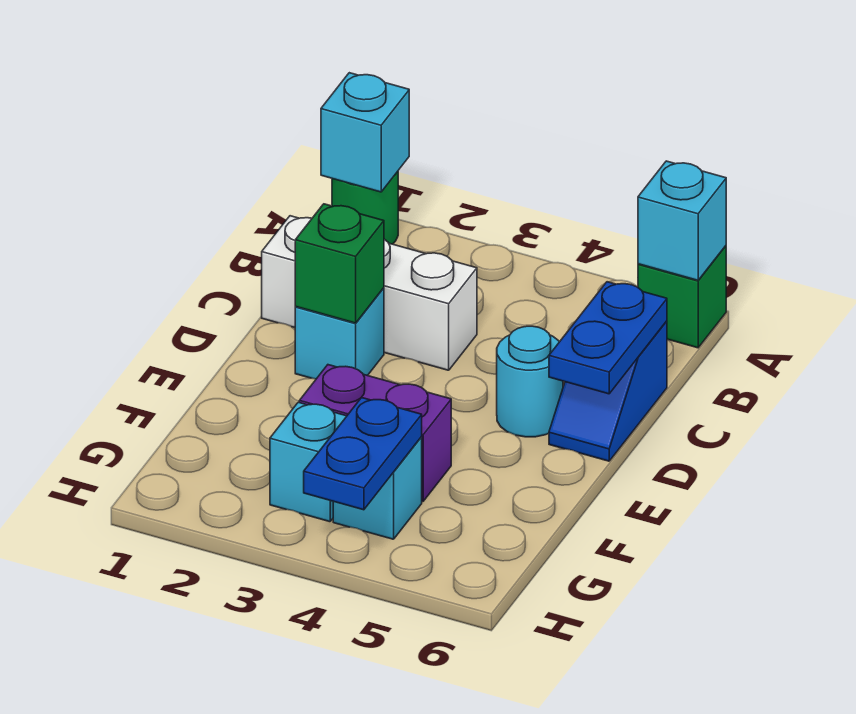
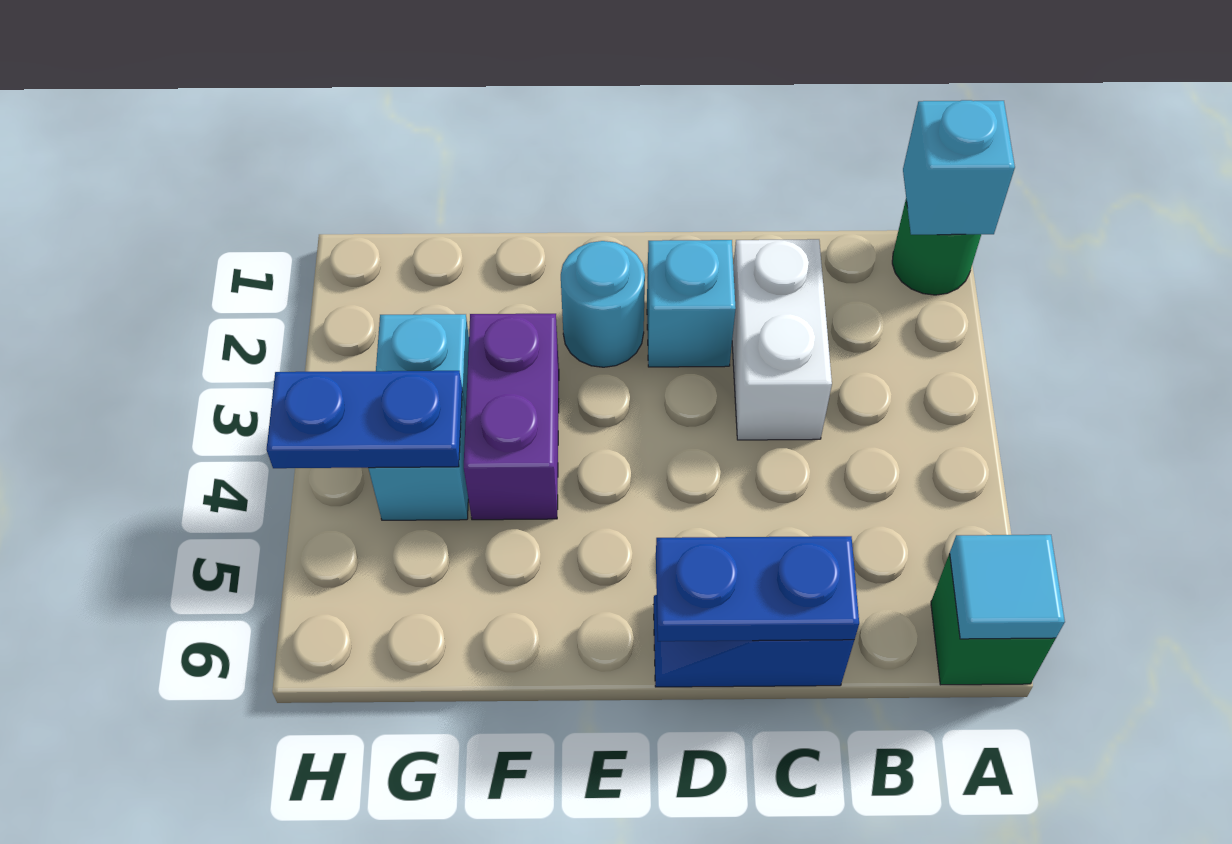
cyan 1x1 brick [638,161,726,280] -> cyan 1x1 tile [950,535,1065,639]
white 1x3 brick [262,216,477,370] -> white 1x2 brick [732,239,832,440]
green 1x1 brick [295,204,384,323] -> none
cyan 1x1 round brick [497,326,563,437] -> cyan 1x1 round brick moved to [561,241,645,367]

